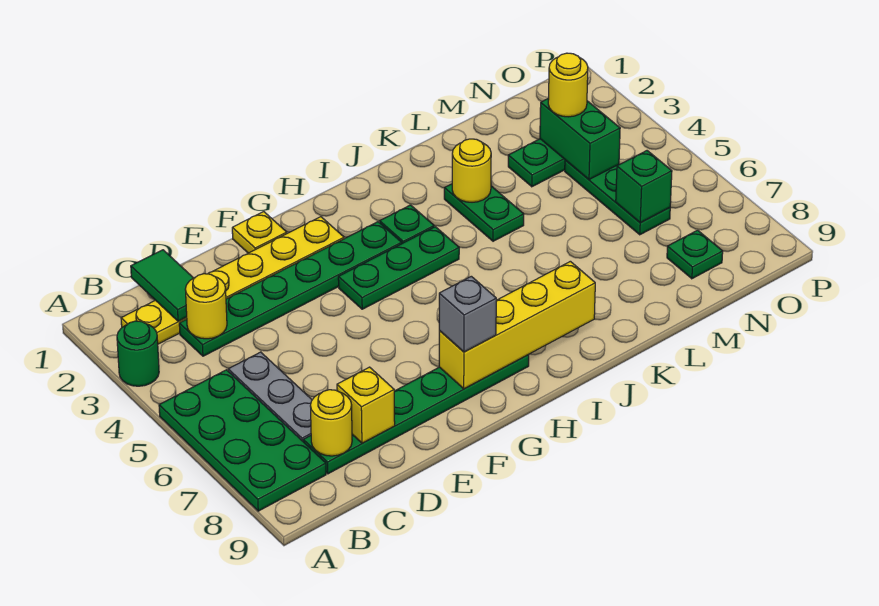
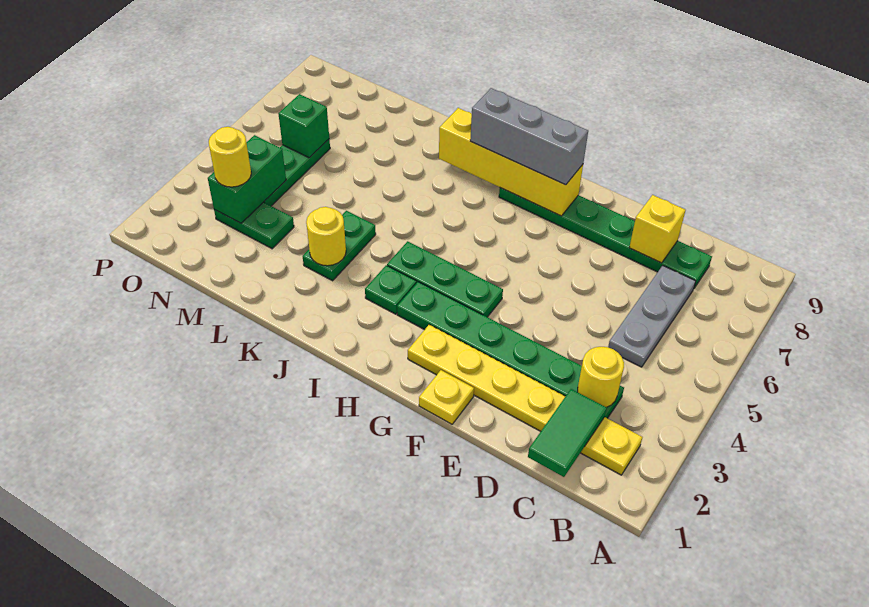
green 1x1 round brick [117,321,159,386] -> none
green 2x4 plate [159,370,326,511] -> none
yellow 1x1 round brick [310,390,352,456] -> none
grey 1x1 brick [439,276,496,352] -> grey 1x3 brick [470,88,588,185]
green 1x1 plate [667,230,723,279] -> none

